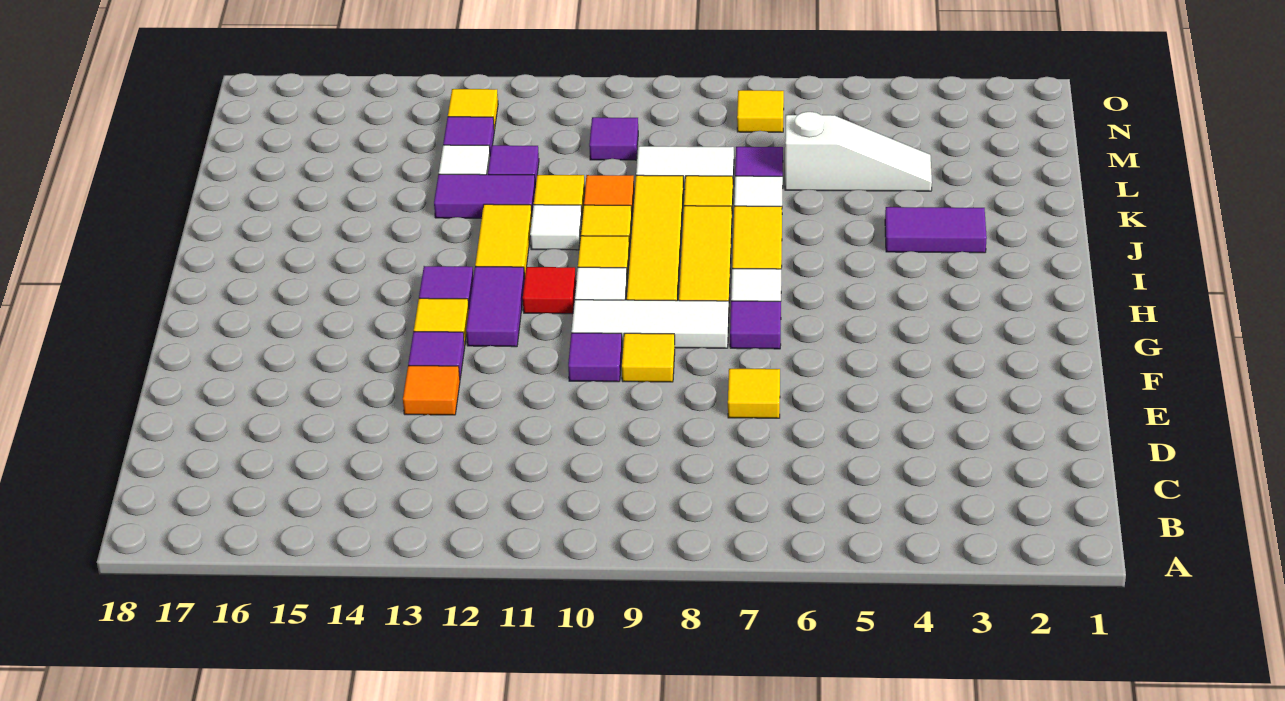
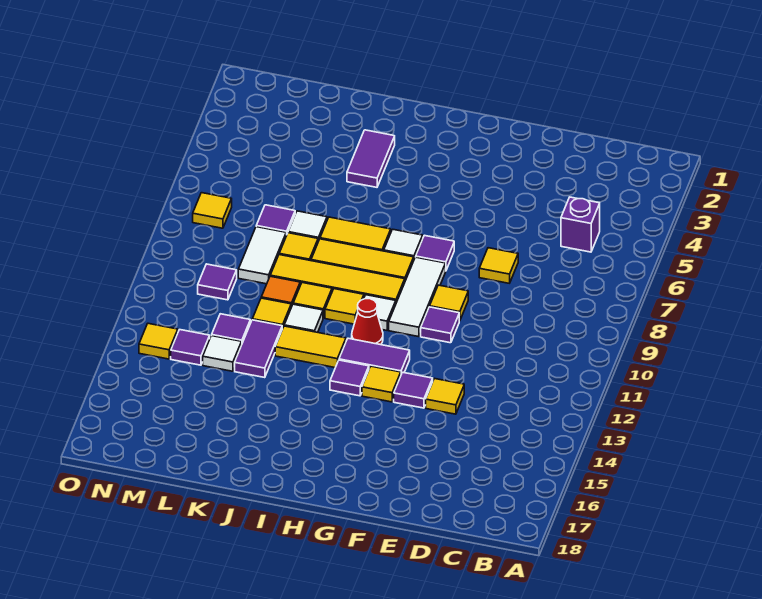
none -> purple 1x1 brick [561,197,600,252]
orange 1x1 tile [403,366,460,415] -> yellow 1x1 tile [426,378,464,414]
red 1x1 tile [523,267,576,314] -> red 1x1 cone [352,299,383,345]
white 1x3 slope [785,112,932,191] -> none

